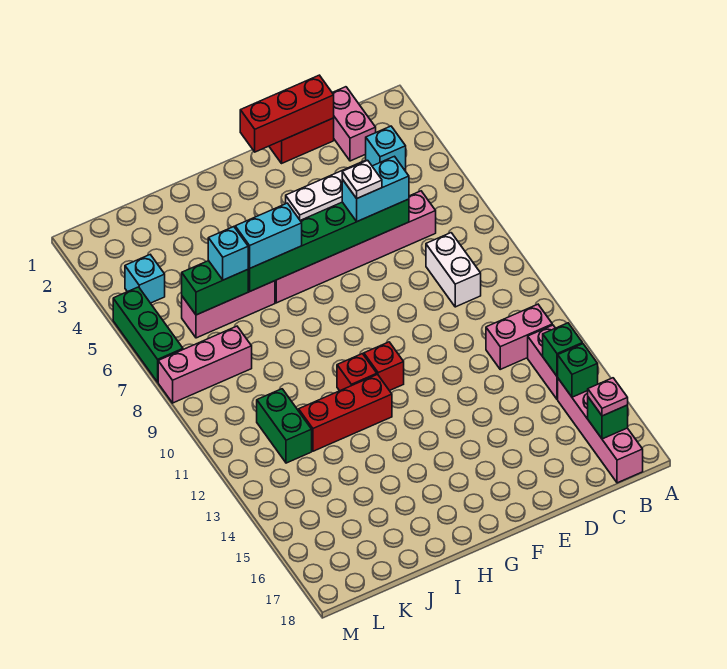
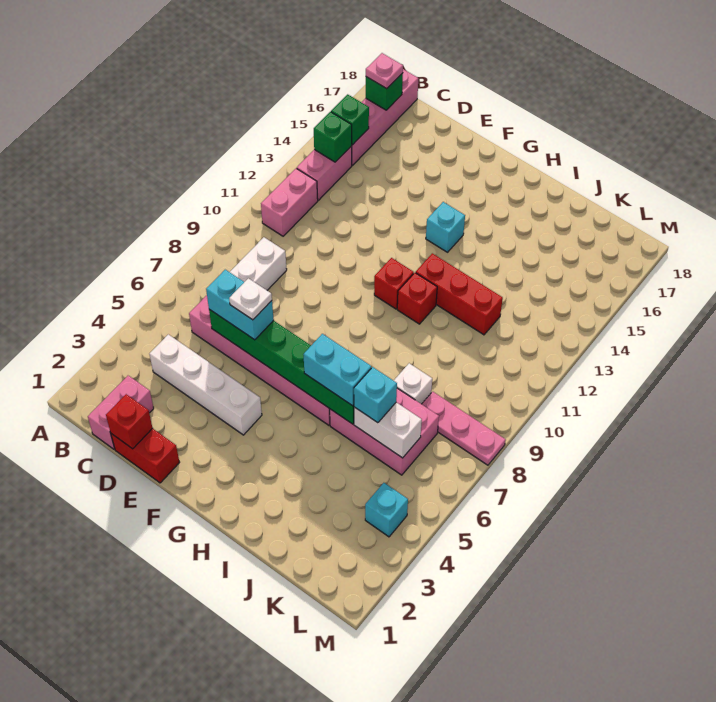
pink 1x2 brick [486,304,552,369] -> pink 1x2 brick turned to [261,168,318,236]
cyan 1x1 brick [366,126,406,169] -> cyan 1x1 brick moved to [426,202,465,252]
red 1x3 brick [240,75,334,152] -> red 1x1 brick [106,394,152,449]
pink 1x3 brick [182,281,275,338] -> pink 2x3 brick [330,388,439,475]
green 1x2 brick [182,261,248,315] -> white 1x2 brick [354,402,422,458]
none -> white 1x1 brick [394,363,432,404]
pink 1x3 brick [158,326,252,403] -> pink 1x3 plate [422,392,506,465]
green 1x2 brick [257,389,312,463] -> none
green 1x3 brick [113,287,183,382] -> none

